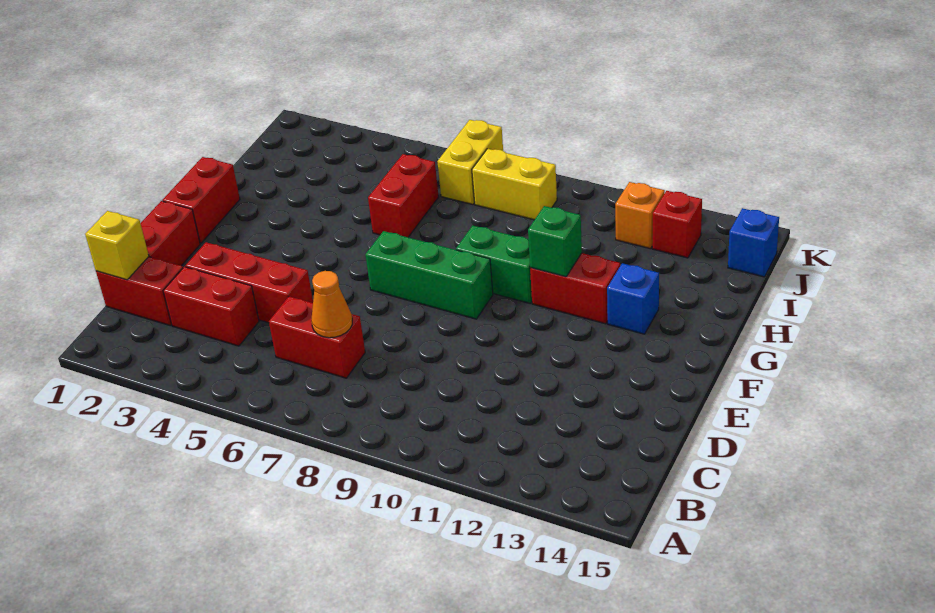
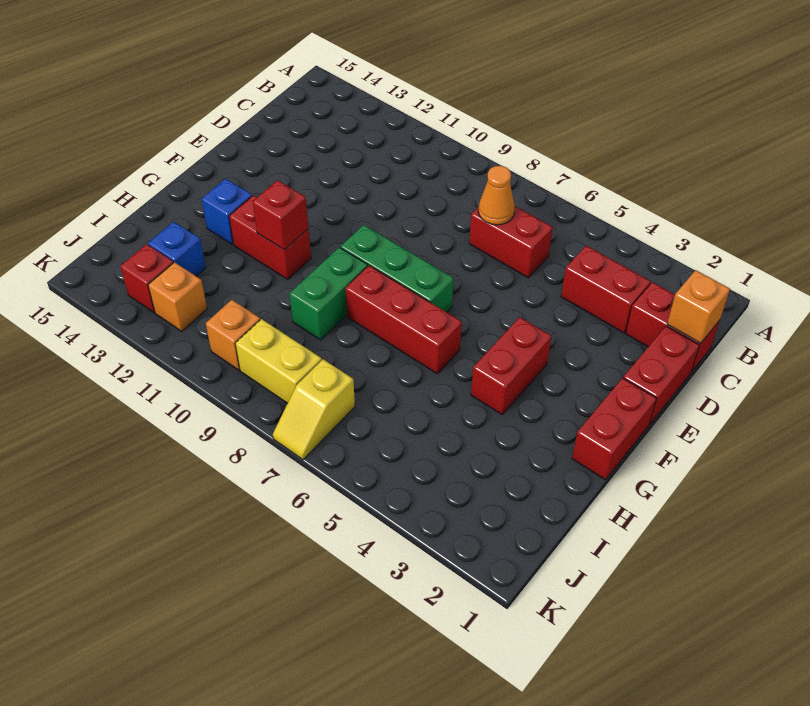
yellow 1x1 brick [85,211,149,280] -> orange 1x1 brick [667,270,730,343]
red 1x3 brick [186,242,313,323] -> red 1x3 brick moved to [345,266,462,374]
green 1x2 brick [456,226,532,303] -> green 1x2 brick turned to [289,247,368,340]
green 1x1 brick [528,206,582,277] -> red 1x1 brick [253,180,308,250]
red 1x2 brick [368,154,439,237] -> red 1x2 brick moved to [471,317,551,414]
yellow 1x2 brick [437,120,503,204] -> yellow 1x2 slope [273,359,355,460]
none -> orange 1x1 brick [206,300,260,370]
blue 1x1 brick [728,208,779,277] -> blue 1x1 brick moved to [148,222,206,276]

